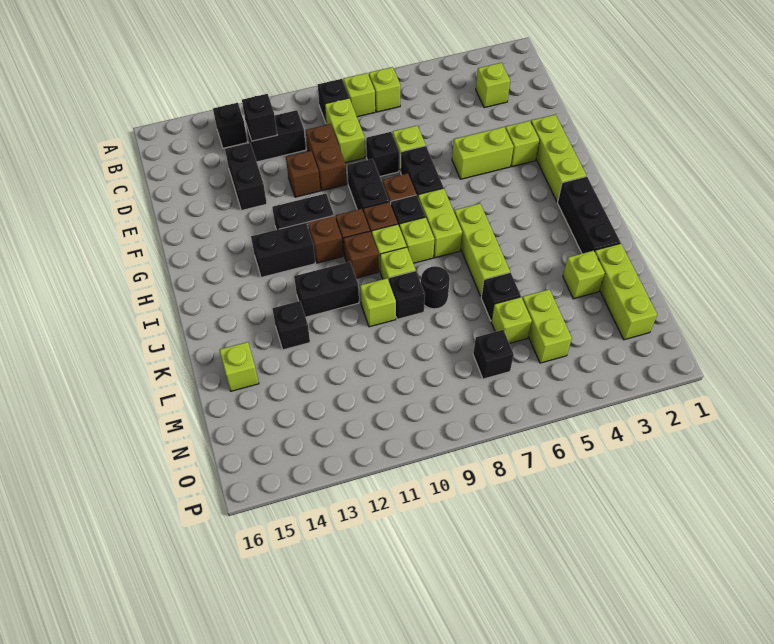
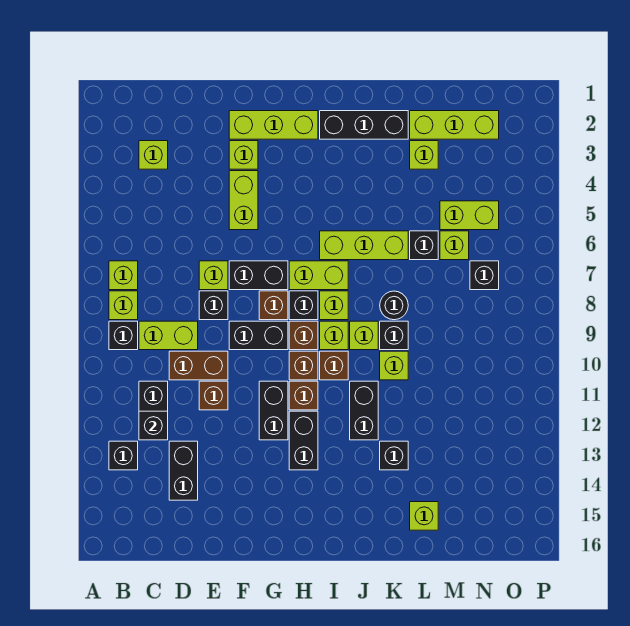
black 1x2 brick [225,143,267,210] -> black 1x2 brick turned to [169,441,198,500]

